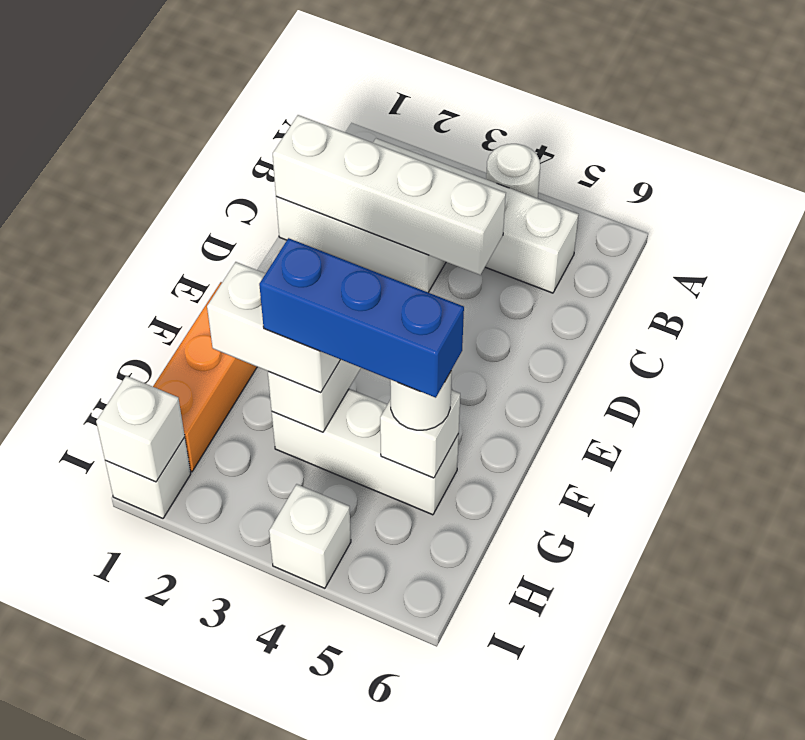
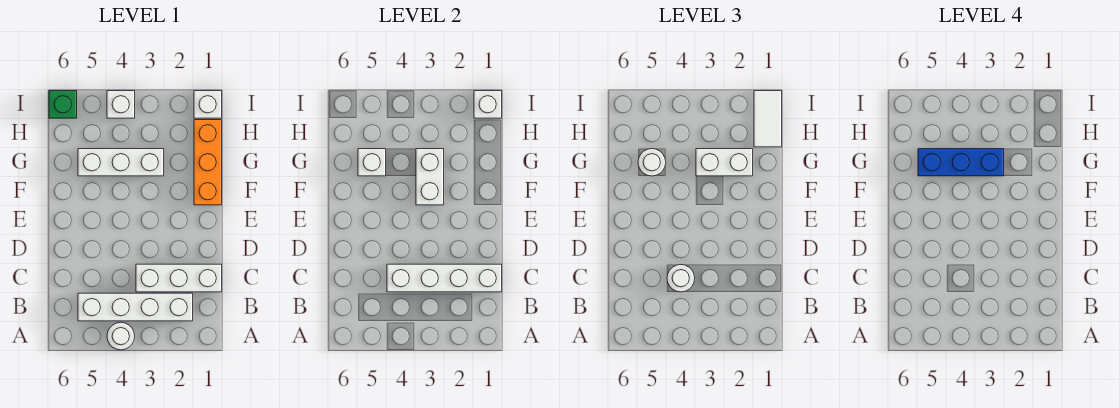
none -> white 1x1 round brick [667,265,695,292]
none -> white 1x2 tile [754,91,782,147]
none -> green 1x1 brick [49,91,77,118]

